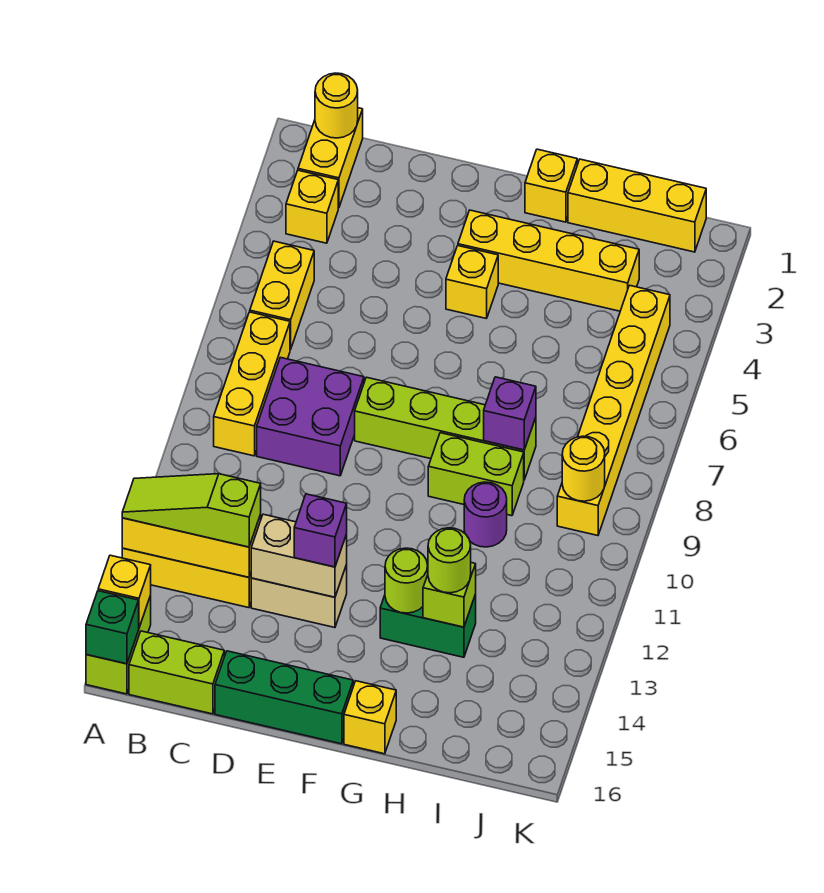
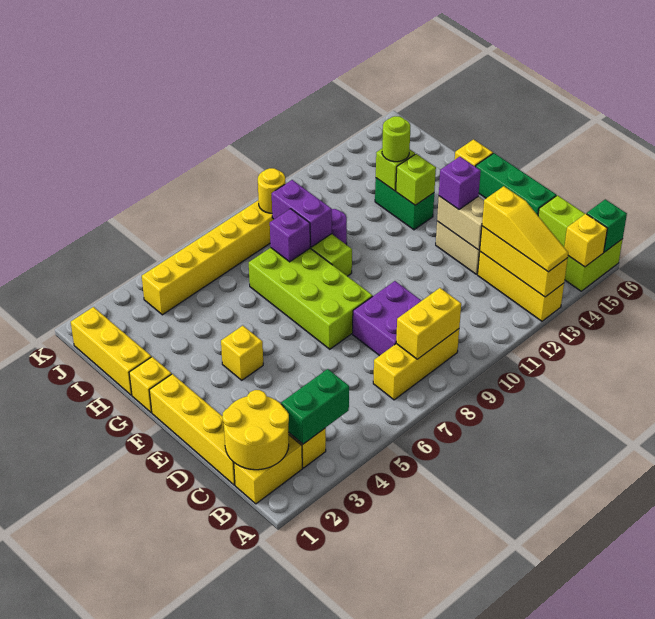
lime 1x3 slope [122,474,261,547] -> yellow 1x3 slope [482,186,568,272]
yellow 1x1 round brick [315,73,358,138] -> yellow 2x2 round brick [222,390,289,470]
none -> green 1x2 brick [281,369,349,444]
yellow 1x2 brick [250,241,314,350] -> yellow 1x2 brick moved to [396,288,461,359]
lime 1x4 brick [355,377,536,480] -> lime 2x4 brick [249,248,373,349]
yellow 1x4 brick [458,210,639,311] -> yellow 1x4 brick moved to [149,374,235,485]
lime 1x1 round brick [385,548,428,613] -> lime 1x1 brick [396,154,436,205]
none -> purple 1x2 brick [272,180,332,247]

